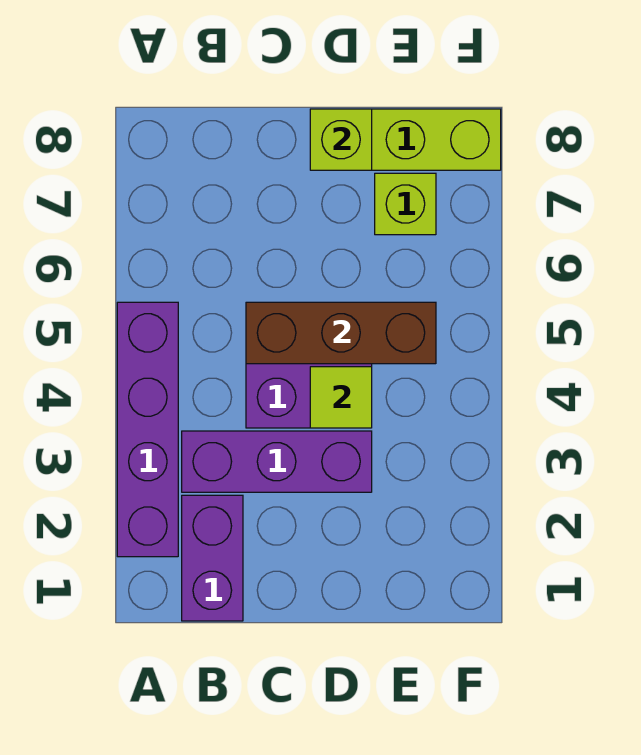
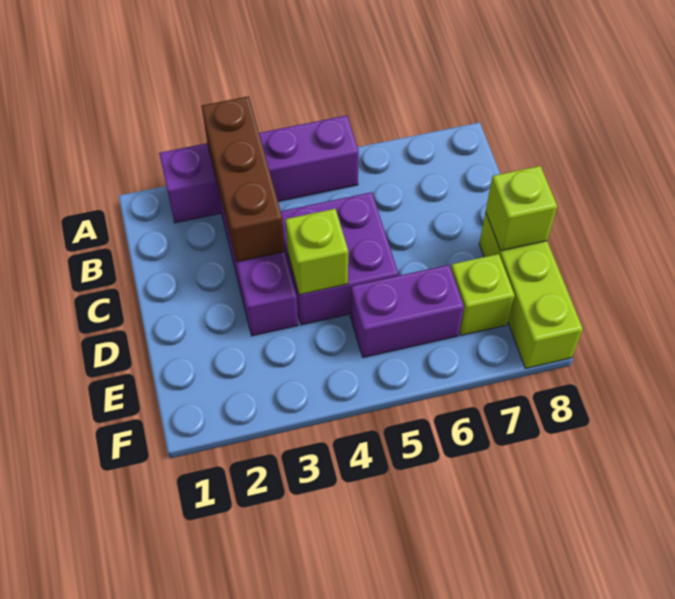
purple 1x2 brick [182,495,243,621] -> purple 1x2 brick moved to [350,265,464,358]
brown 1x3 brick [246,302,436,364] -> brown 1x3 brick moved to [202,96,285,262]
lime 1x1 tile [310,367,372,428] -> lime 1x1 brick [285,209,348,295]

